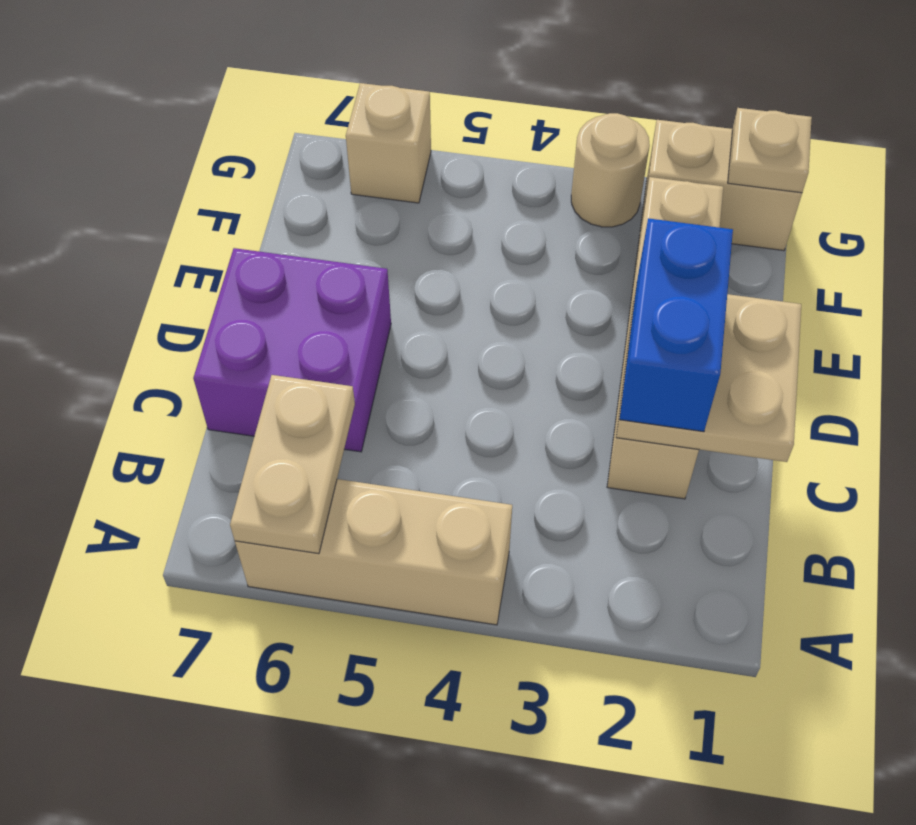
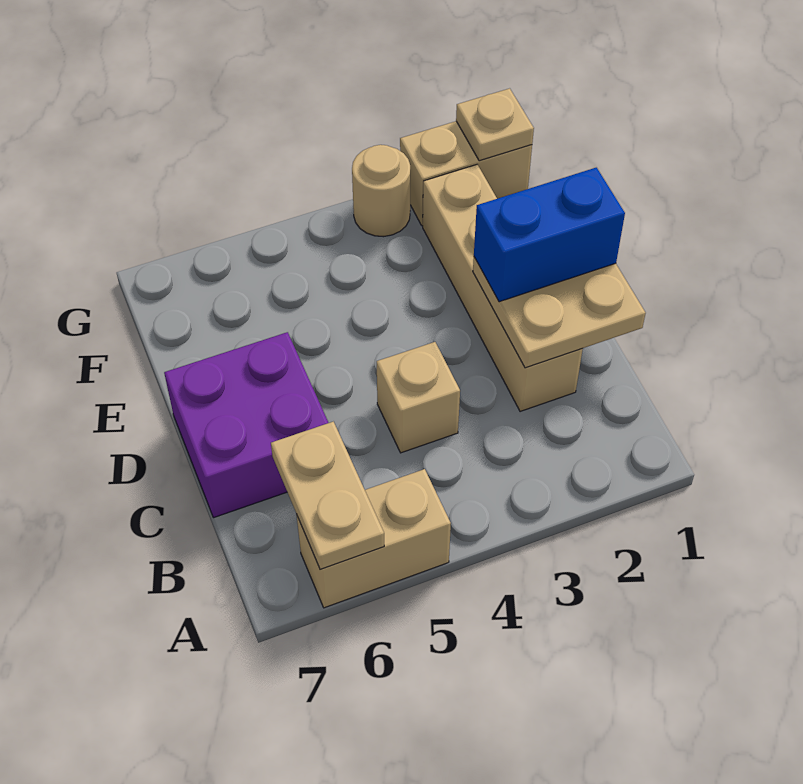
tan 1x3 brick [235,479,512,625] -> tan 1x2 brick [297,469,451,608]
blue 1x2 brick [619,218,733,432] -> blue 1x2 brick turned to [474,168,625,302]
tan 1x1 brick [346,83,431,203] -> tan 1x1 brick moved to [377,342,460,453]

